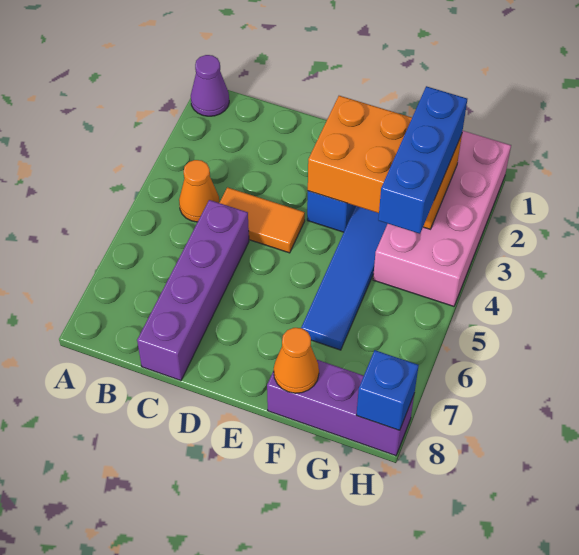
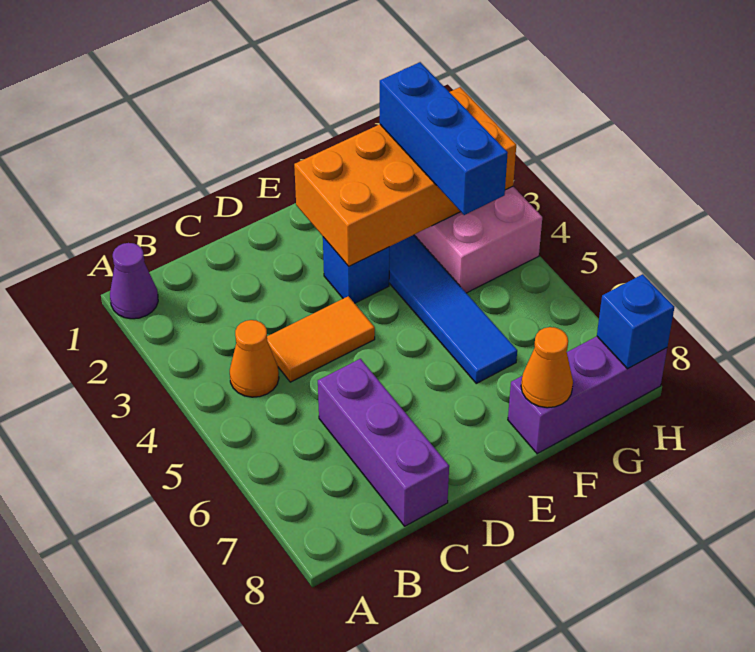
purple 1x4 brick [137,200,249,380] -> purple 1x3 brick [318,359,449,526]
orange 2x3 brick [308,96,462,229] -> orange 2x4 brick [294,87,516,266]

